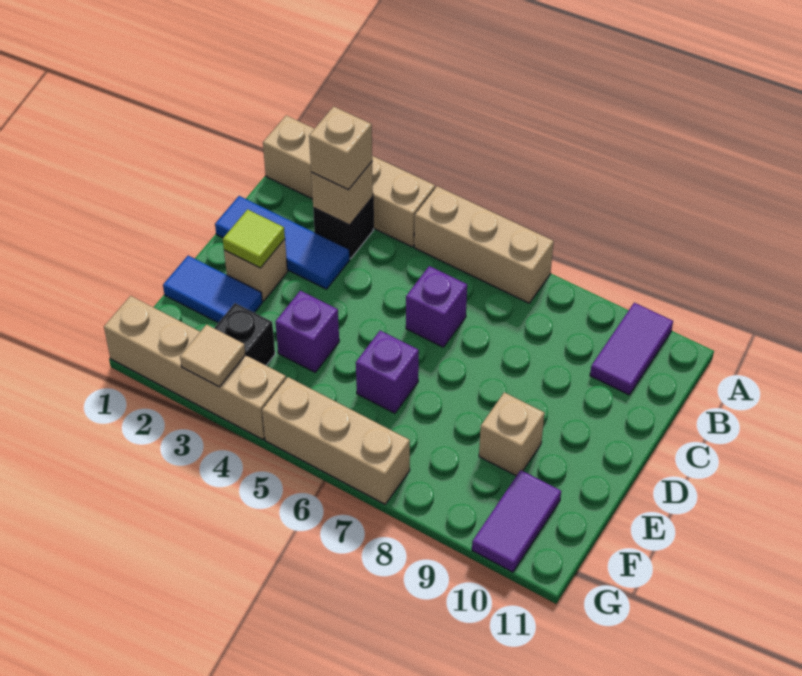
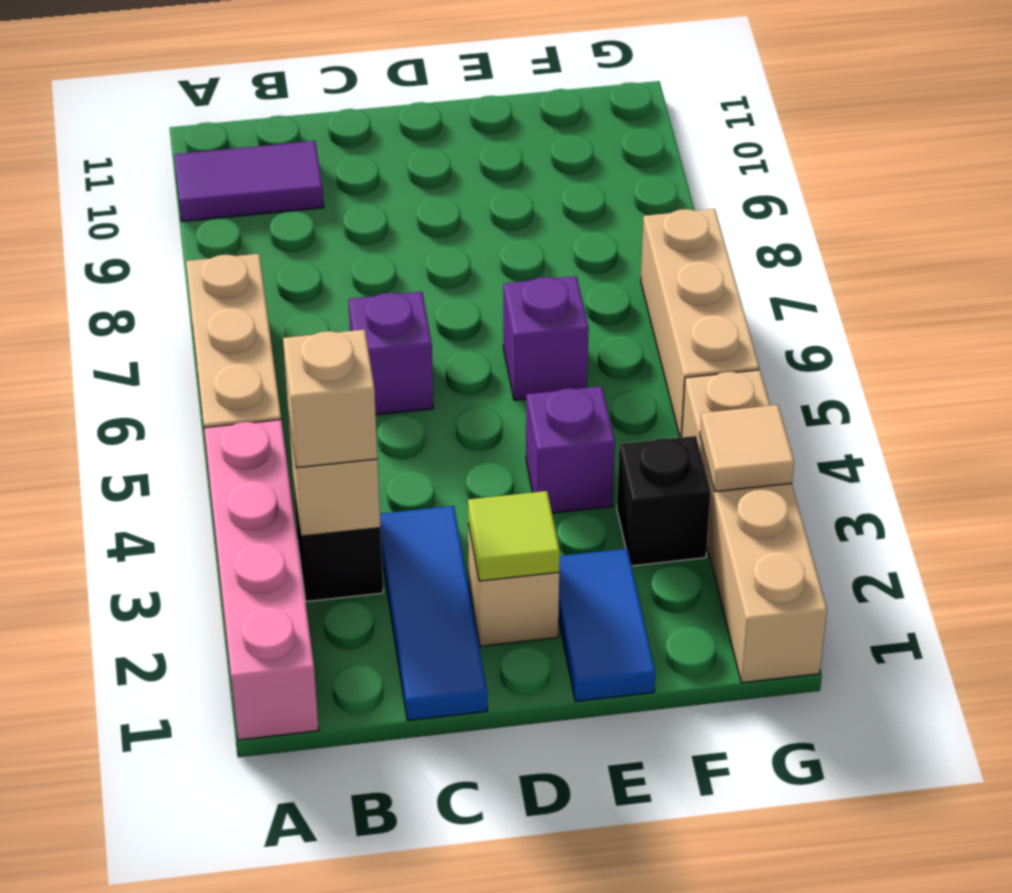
tan 1x4 brick [263,115,435,247] -> pink 1x4 brick [204,420,319,740]
tan 1x1 brick [479,392,545,476] -> none
purple 1x2 tile [472,470,561,572] -> none

